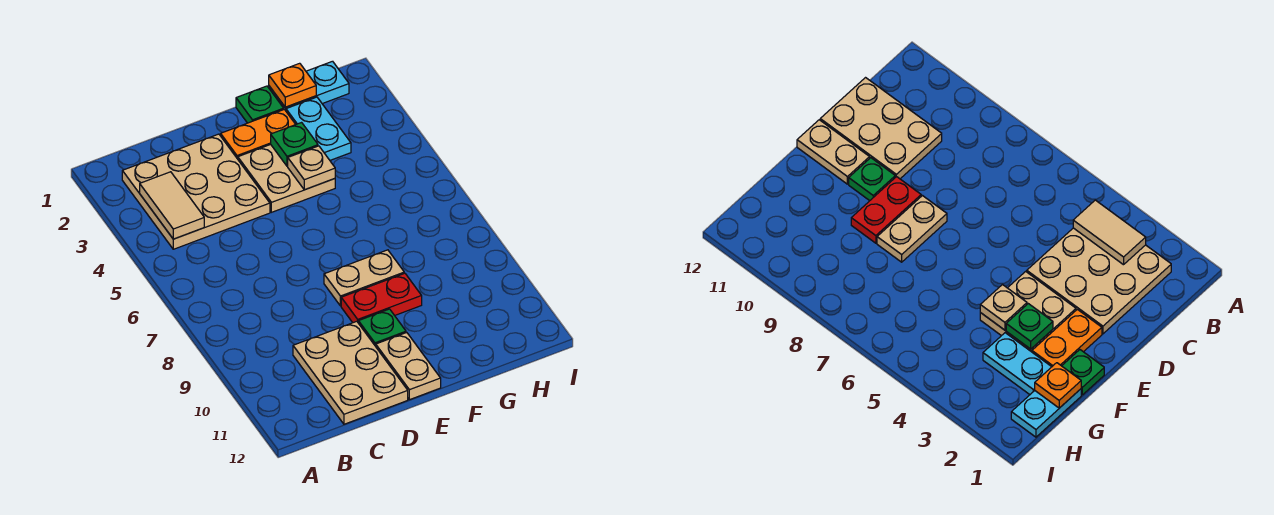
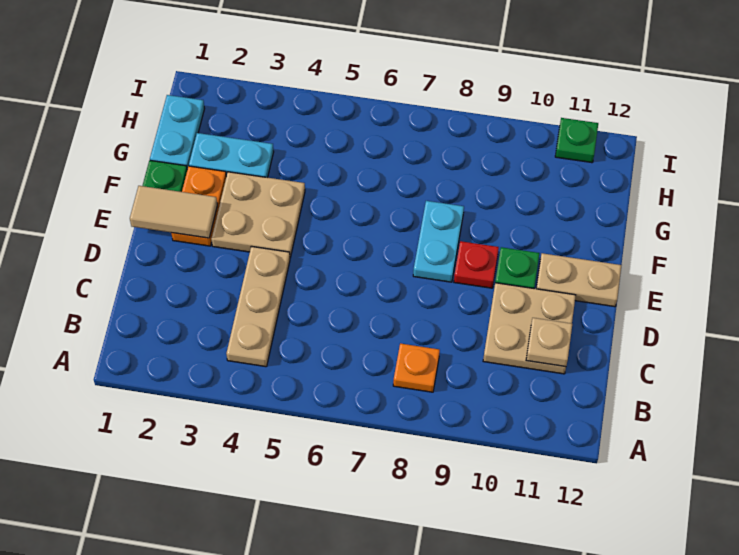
tan 3x3 plate [122,134,270,249] -> tan 1x3 plate [226,246,290,367]
tan 1x2 tile [140,172,204,239] -> tan 1x2 tile moved to [130,186,217,238]
tan 2x3 plate [293,321,408,424] -> tan 2x2 plate [483,283,576,374]
tan 1x2 plate [324,250,404,306] -> cyan 1x2 plate [413,201,464,282]
red 1x2 plate [341,273,422,323] -> red 1x1 plate [454,241,499,288]
green 1x1 plate [271,123,318,166] -> green 1x1 plate moved to [555,118,598,163]
tan 1x1 plate [288,146,335,190] -> tan 1x1 plate moved to [526,318,572,367]
orange 1x1 plate [269,63,316,107] -> orange 1x1 plate moved to [393,343,440,392]

